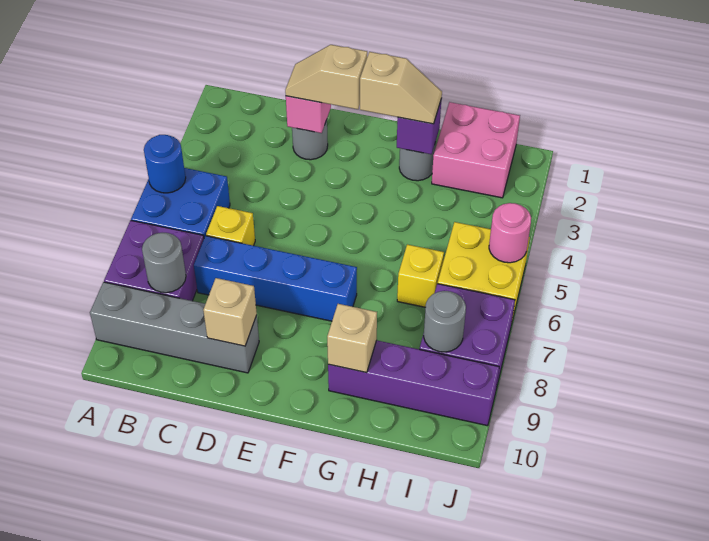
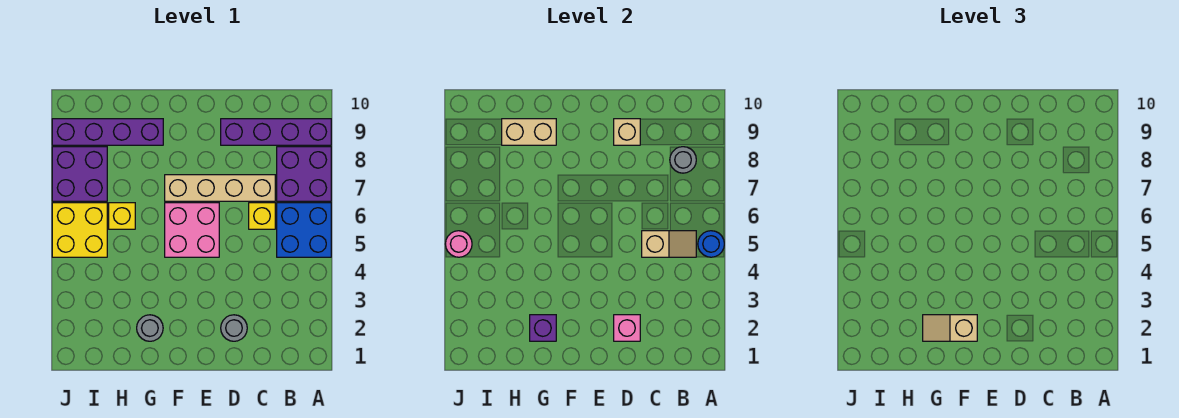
grey 1x4 brick [90,282,259,373] -> purple 1x4 brick [221,119,331,145]
blue 1x4 brick [194,236,357,321] -> tan 1x4 brick [165,175,275,201]
tan 1x2 slope [285,45,367,109] -> tan 1x2 slope moved to [642,231,696,257]
tan 1x1 brick [327,304,377,373] -> tan 1x2 brick [502,119,556,145]
pink 2x2 brick [432,102,520,198] -> pink 2x2 brick moved to [165,203,219,257]
grey 1x1 round brick [424,291,466,352] -> none

